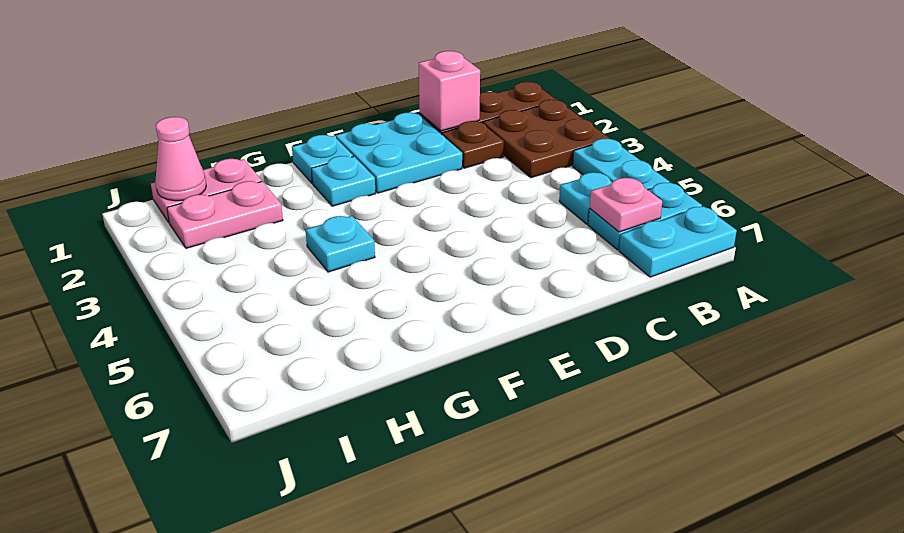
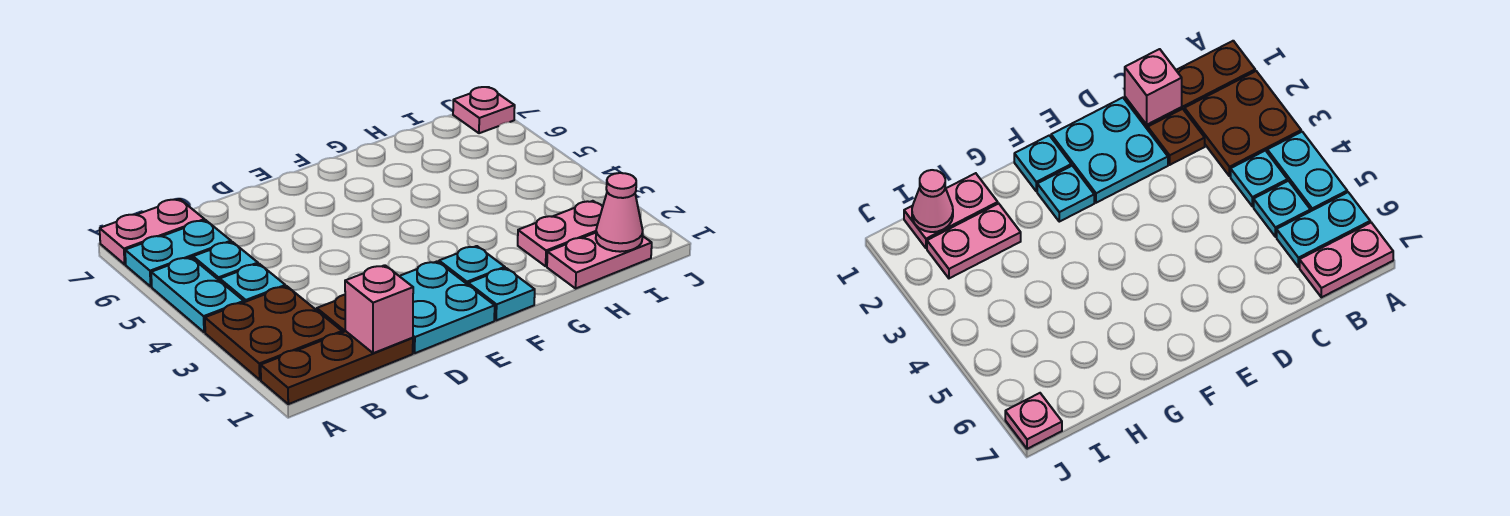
cyan 1x2 plate [619,206,737,277] -> pink 1x2 plate [100,199,205,264]
pink 1x1 plate [590,178,662,232] -> pink 1x1 plate moved to [453,87,515,133]
cyan 1x1 plate [306,216,375,272] -> cyan 1x1 plate moved to [220,264,285,302]

